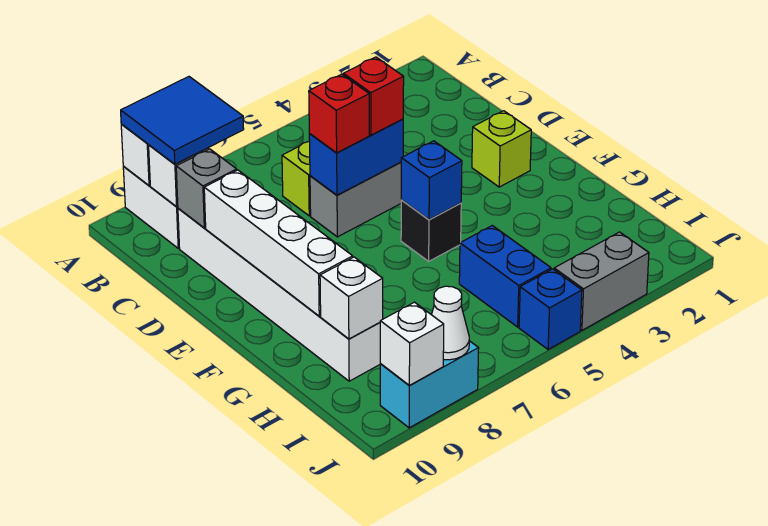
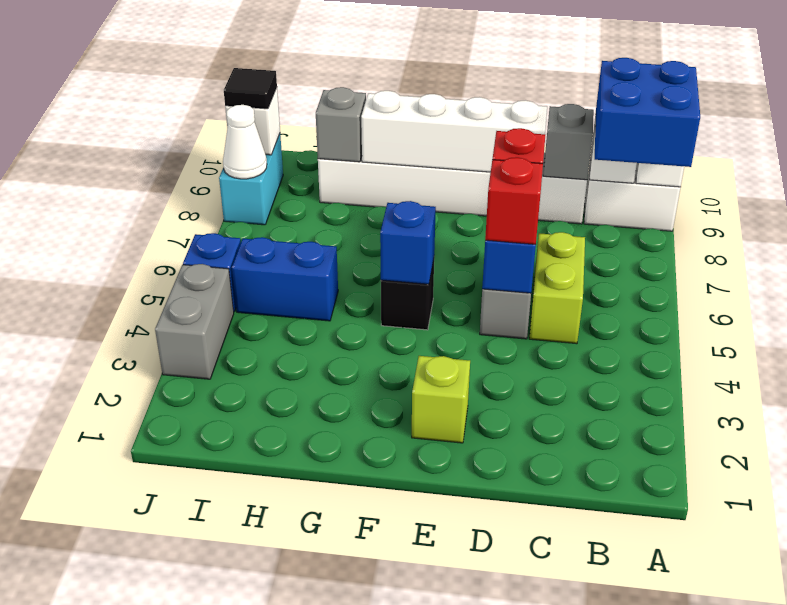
blue 2x2 tile [121,77,244,164] -> blue 2x2 brick [595,58,700,167]
white 1x1 brick [320,257,383,339] -> grey 1x1 brick [316,87,366,162]
none -> black 1x1 tile [224,68,277,109]

